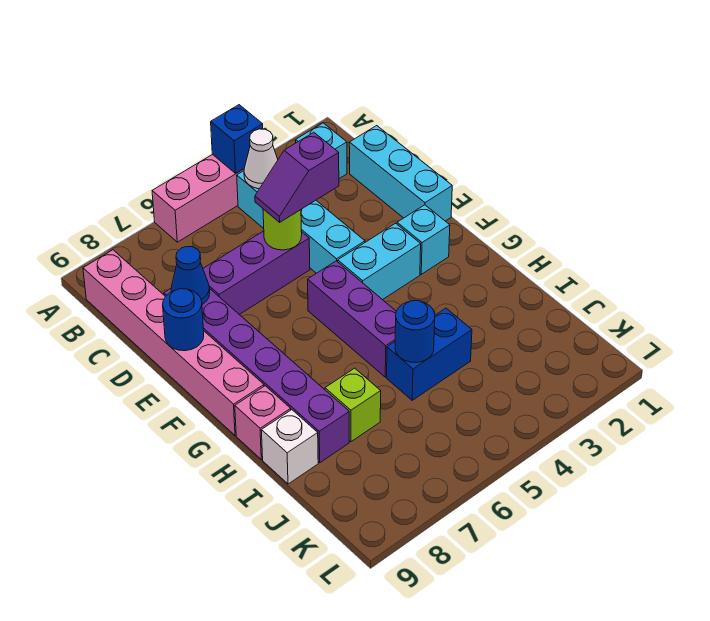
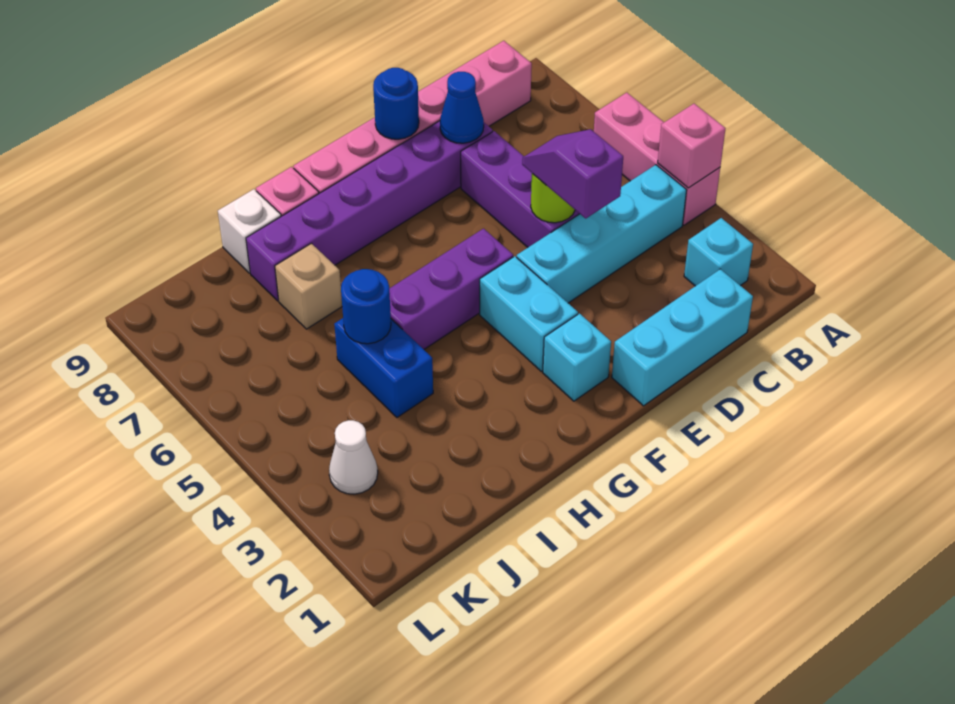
blue 1x1 brick [211,105,263,173] -> pink 1x1 brick [658,104,726,188]
white 1x1 cone [244,129,278,189] -> white 1x1 cone moved to [329,420,378,494]
lime 1x1 brick [325,368,381,442] -> tan 1x1 brick [275,243,342,329]

